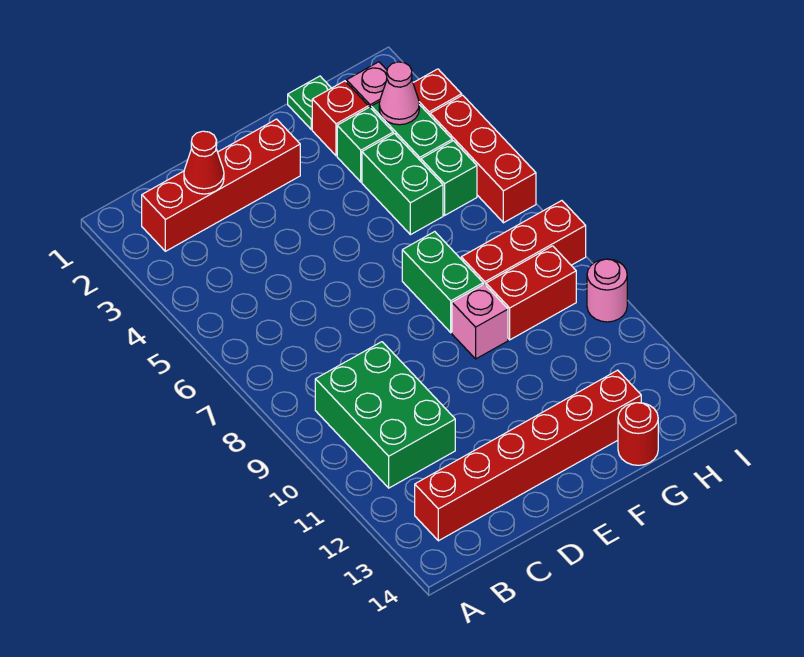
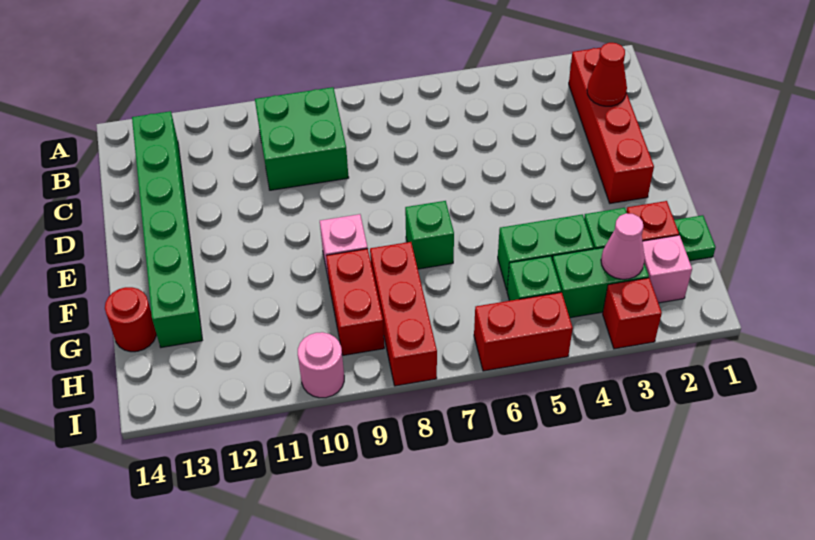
green 2x3 brick [315,342,455,488] -> green 2x2 brick [255,87,349,190]
red 1x6 brick [415,370,641,541] -> green 1x6 brick [132,111,202,347]
green 1x2 brick [402,232,483,333] -> green 1x1 brick [405,201,454,269]
red 1x3 brick [430,95,536,223] -> red 1x2 brick [474,292,573,371]

